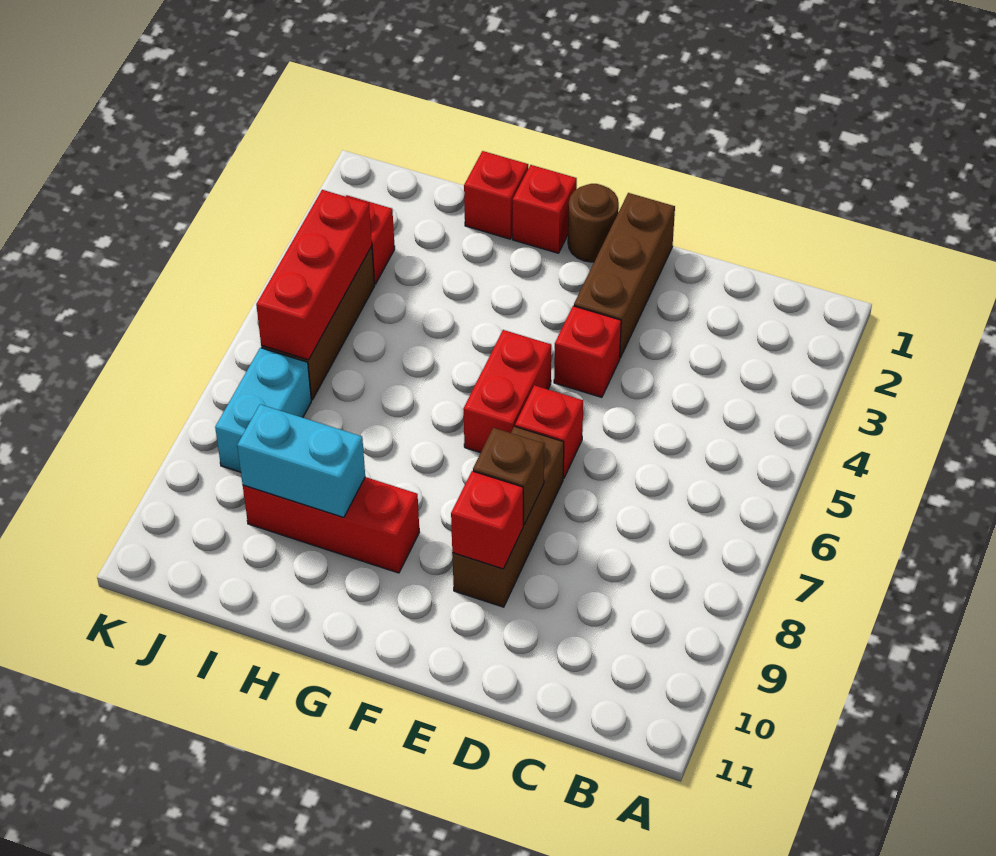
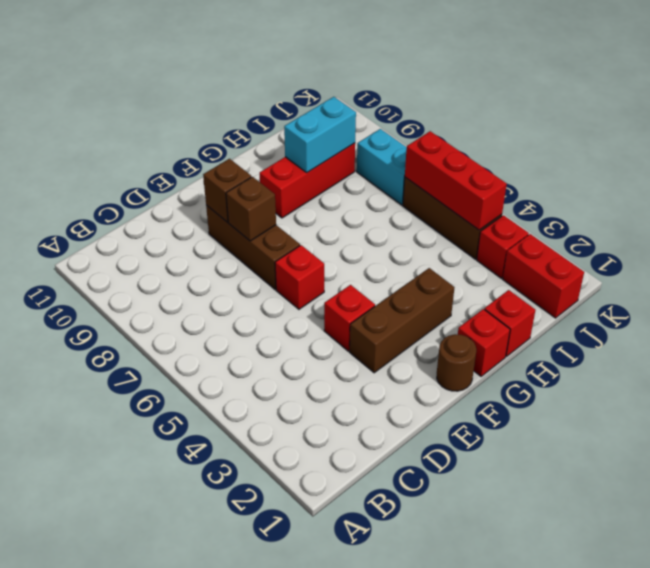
brown 1x3 brick [574,193,675,358] -> brown 1x3 brick turned to [350,268,455,373]
red 1x1 brick [451,471,523,569] -> brown 1x1 brick [203,159,251,222]
red 1x2 brick [463,330,551,453] -> red 1x2 brick moved to [503,234,584,318]

